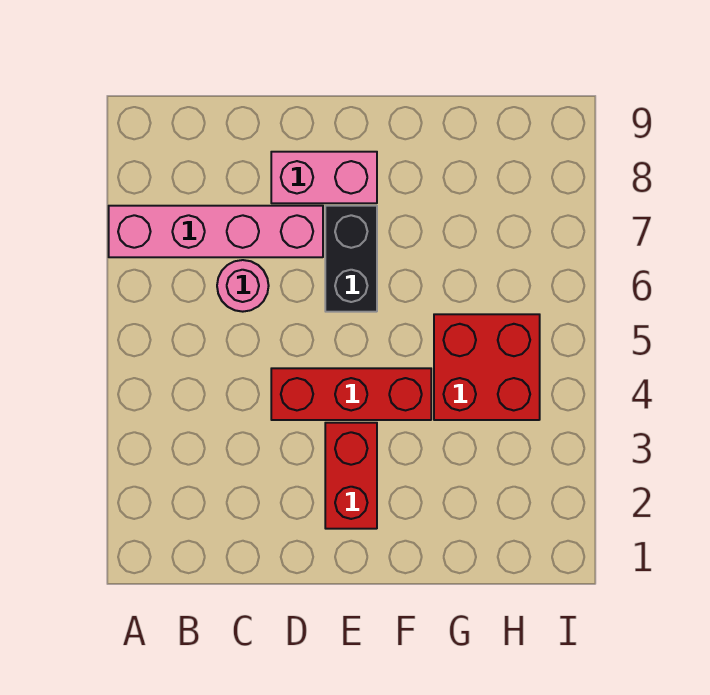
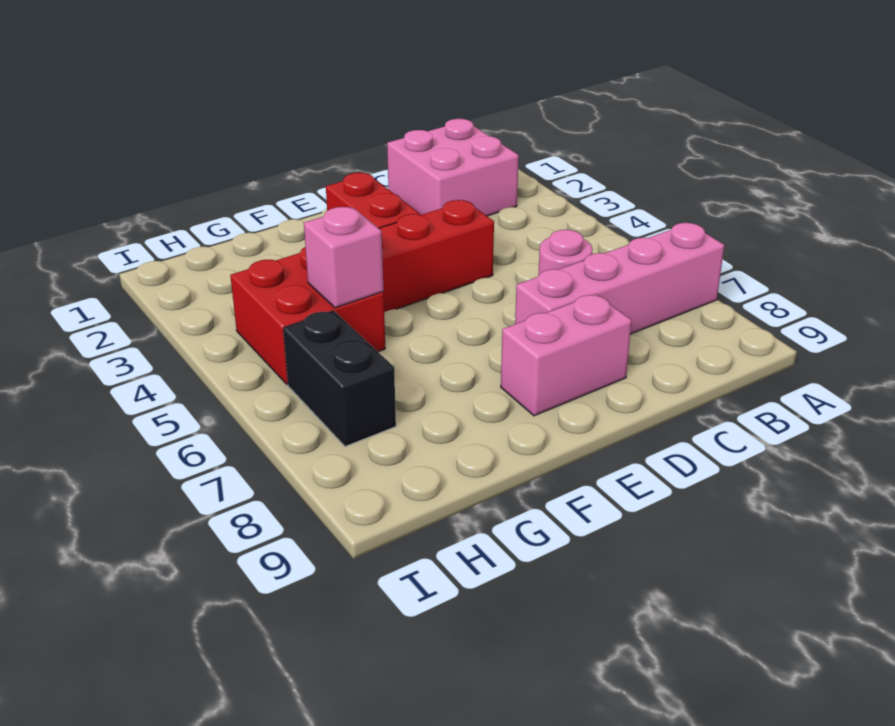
none -> pink 2x2 brick [387,119,519,216]
black 1x2 brick [325,206,377,312] -> black 1x2 brick moved to [283,311,396,446]
none -> pink 1x1 brick [304,207,384,308]

